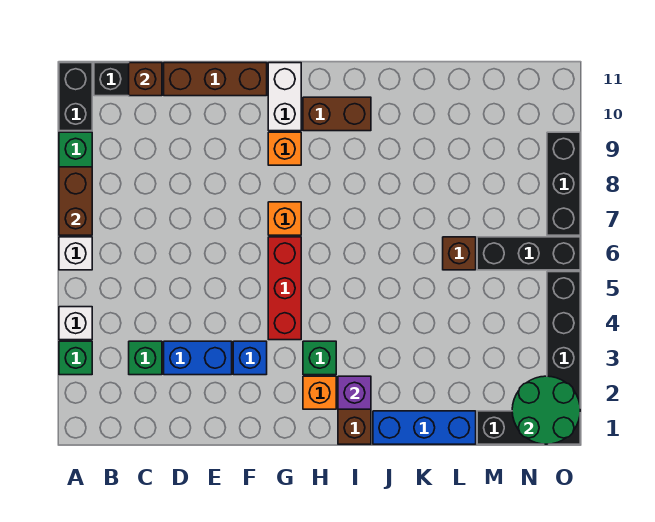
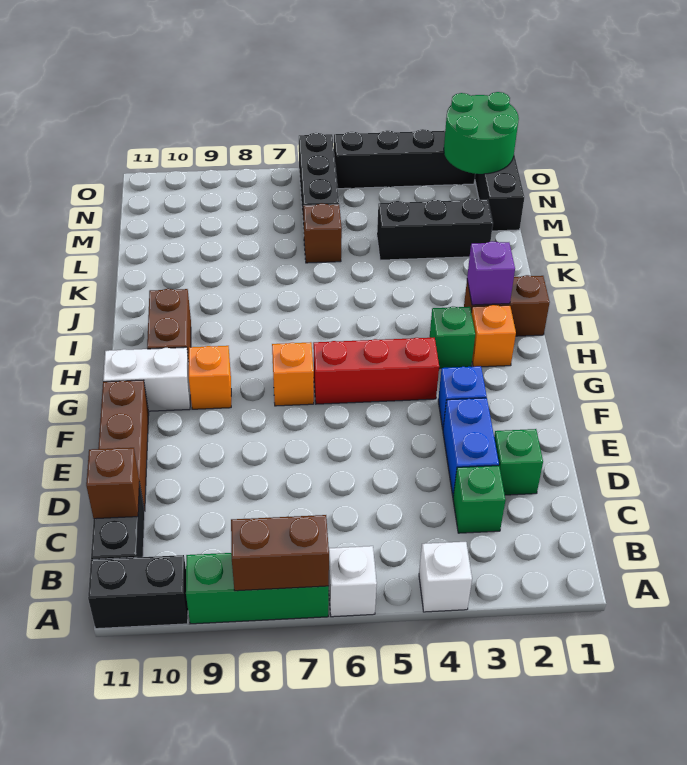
green 1x1 brick [59,341,92,375] -> green 1x1 brick moved to [494,429,543,495]
blue 1x3 brick [373,411,476,444] -> none
black 1x3 brick [547,132,580,235] -> black 1x3 brick moved to [377,198,493,260]

